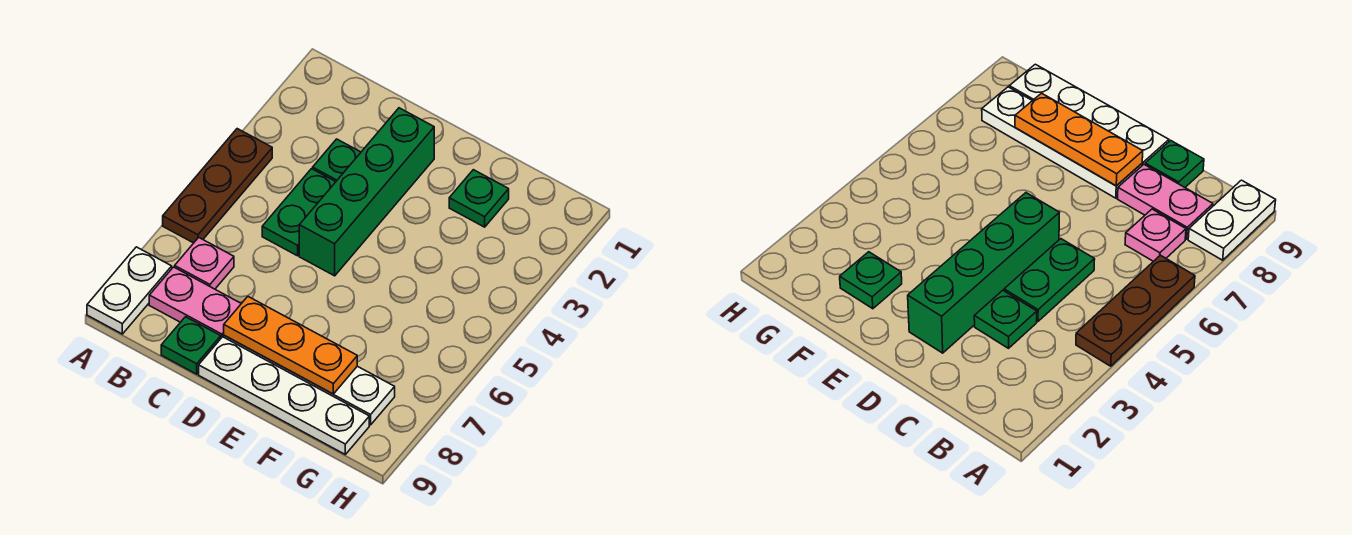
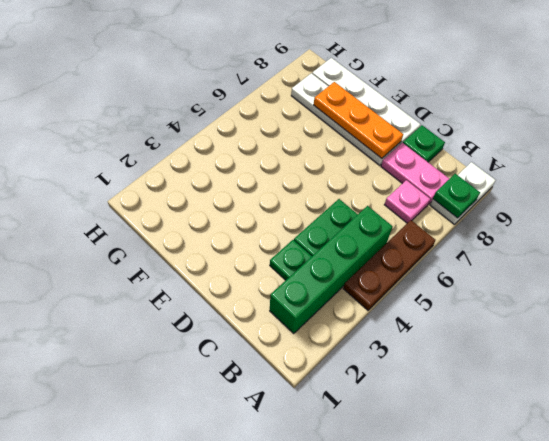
green 1x4 brick [299,108,434,276] -> green 1x4 brick moved to [270,206,393,333]
green 1x1 plate [449,170,509,227] -> green 1x1 plate moved to [433,174,480,218]

